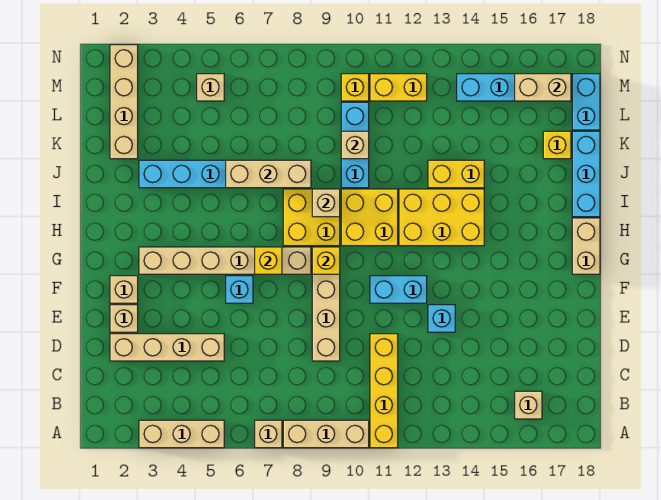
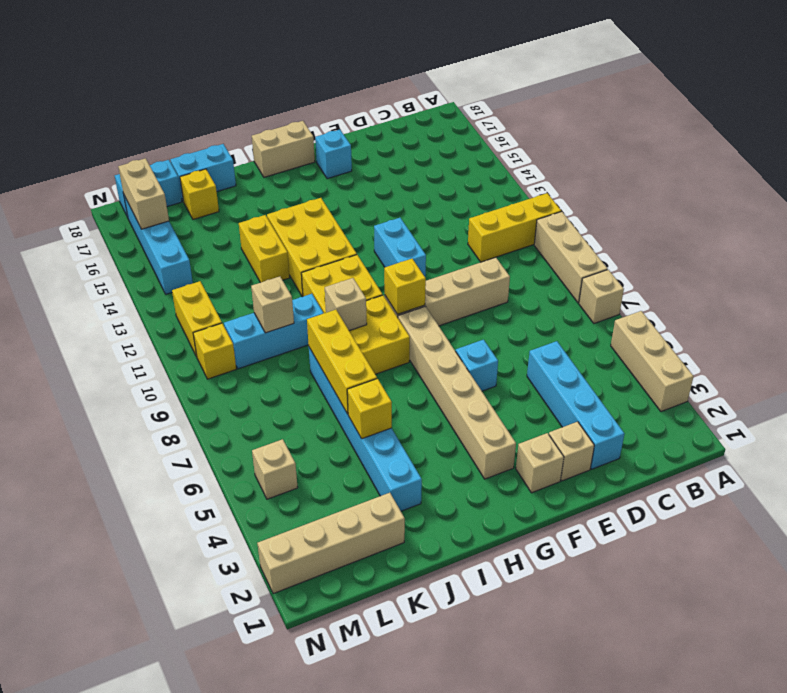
yellow 1x4 brick [370,334,398,448] -> yellow 1x3 brick [468,193,561,262]
tan 1x1 brick [515,391,542,419] -> none
tan 1x4 brick [110,334,224,361] -> cyan 1x4 brick [527,341,624,469]
cyan 1x1 brick [428,305,455,332] -> cyan 1x1 brick moved to [315,130,352,179]
yellow 1x1 brick [255,247,282,274] -> yellow 1x1 brick moved to [347,379,392,439]
cyan 1x3 brick [572,131,600,217] -> cyan 1x2 brick [170,144,236,200]
tan 1x3 brick [226,160,311,188] -> yellow 1x3 brick [307,310,377,414]

